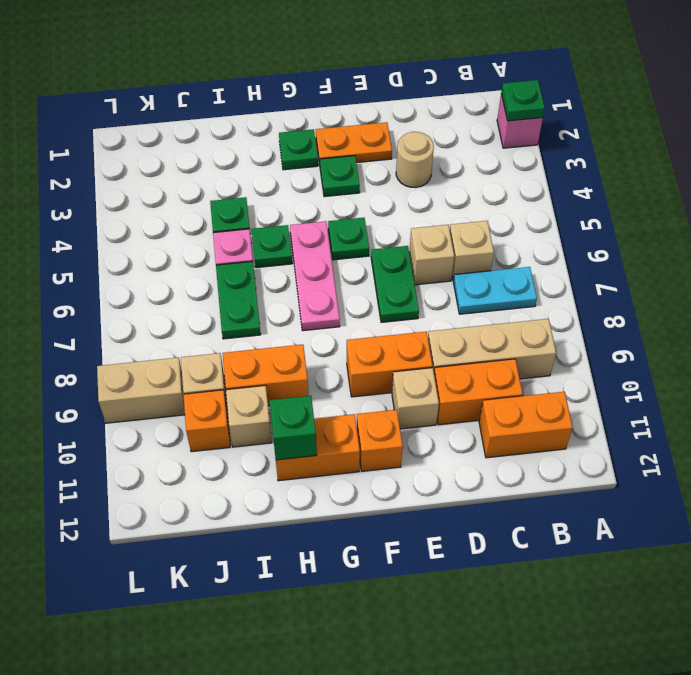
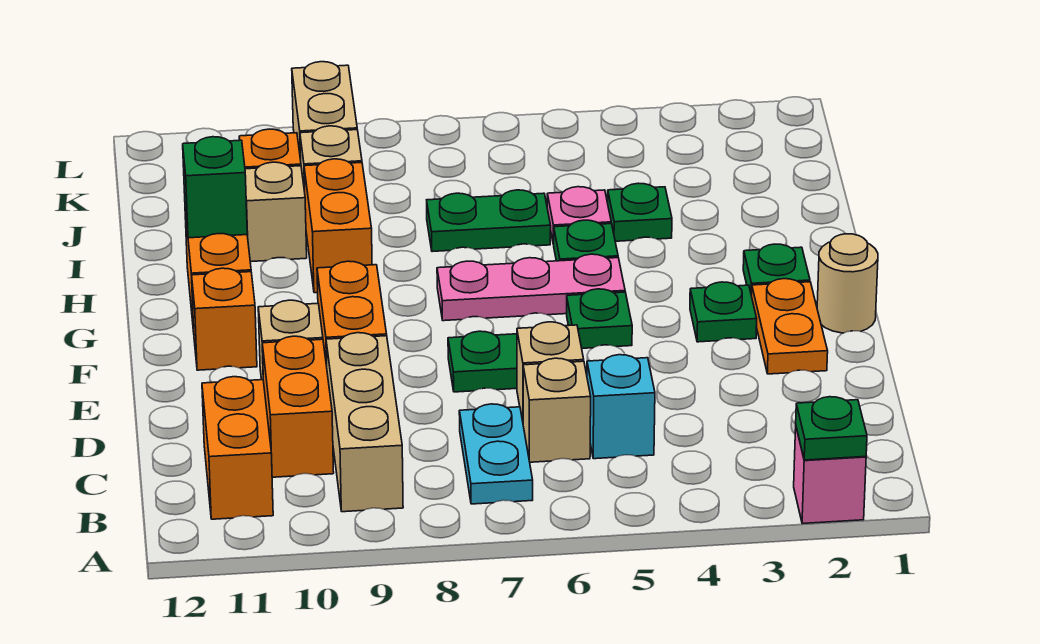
none -> cyan 1x1 brick [587,355,655,459]
tan 1x1 round brick [396,132,434,188] -> tan 1x1 round brick moved to [817,234,878,333]

